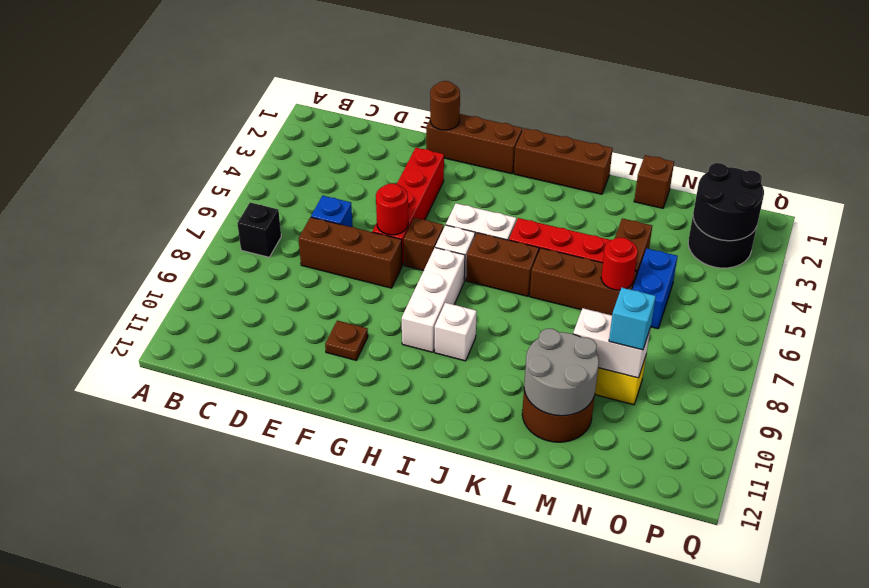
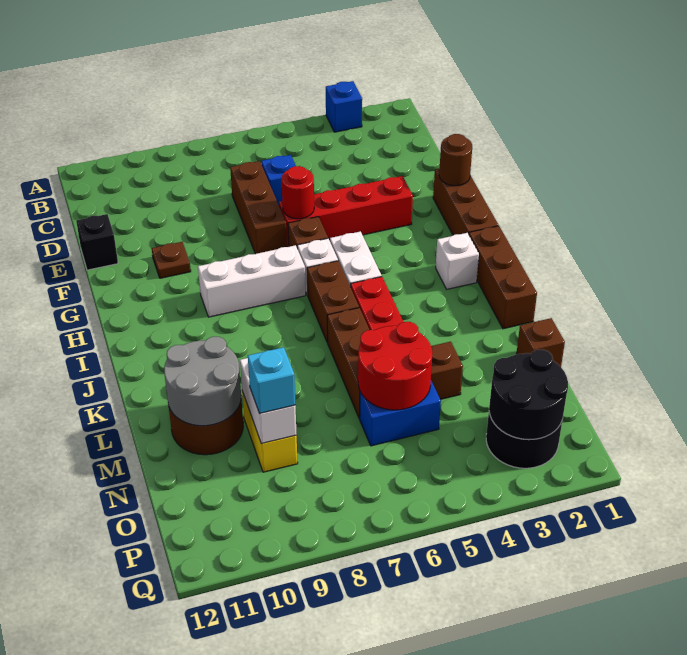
none -> blue 1x1 brick [326,81,362,132]
black 1x1 brick [237,203,281,257] -> black 1x1 brick moved to [76,214,118,270]
white 1x1 brick [435,303,477,361] -> white 1x1 brick moved to [436,233,479,289]
red 1x1 round brick [601,238,638,290] -> red 2x2 round brick [358,322,433,410]

